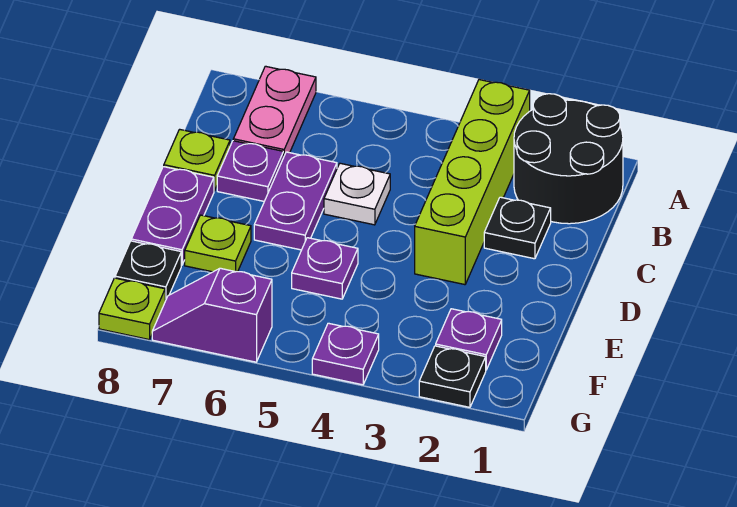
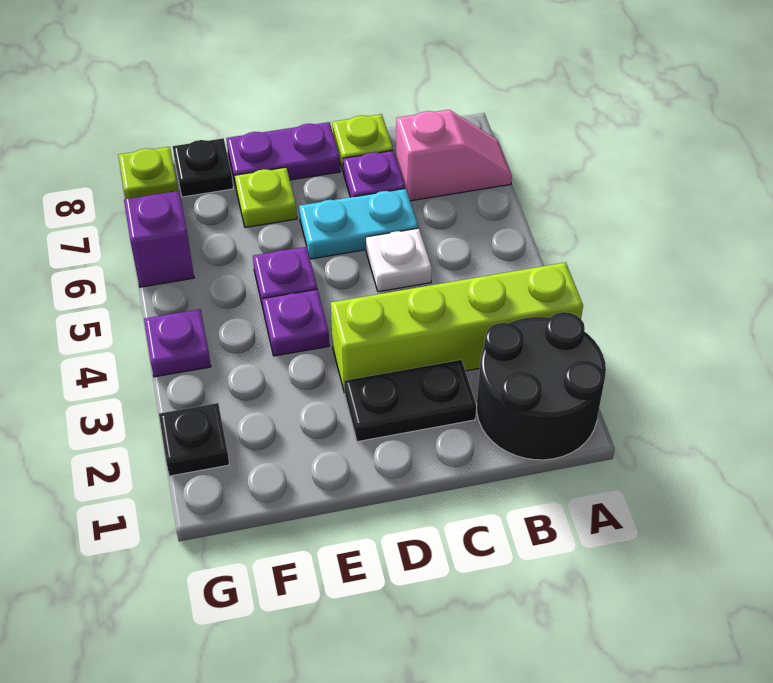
pink 1x2 plate [233,66,316,155] -> pink 1x2 slope [396,110,512,201]
black 1x1 plate [484,197,551,259] -> black 1x2 plate [344,360,476,442]
purple 1x2 plate [254,152,337,250] -> cyan 1x2 plate [299,188,418,259]
purple 1x1 plate [436,309,502,370] -> purple 1x1 plate moved to [262,289,329,356]

